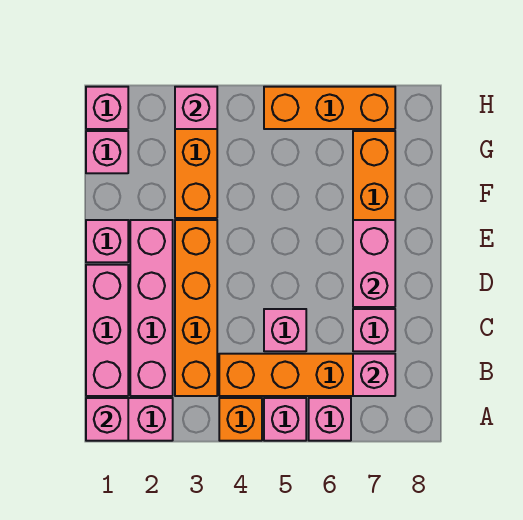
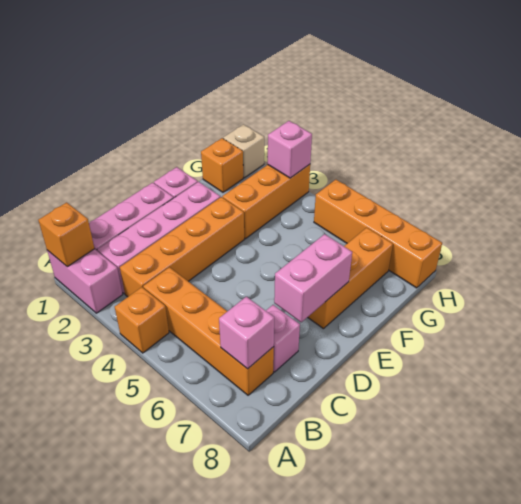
pink 1x1 brick [86,398,128,441] -> orange 1x1 brick [38,202,95,267]
pink 1x1 brick [264,398,306,441] -> none
pink 1x1 brick [309,398,351,441] -> none
pink 1x1 brick [264,309,306,351] -> none
pink 1x1 brick [86,131,128,173] -> orange 1x1 brick [201,138,243,192]
pink 1x1 brick [86,87,128,129] -> tan 1x1 brick [223,124,264,178]
orange 1x3 brick [264,87,395,129] -> orange 1x4 brick [314,180,442,288]

